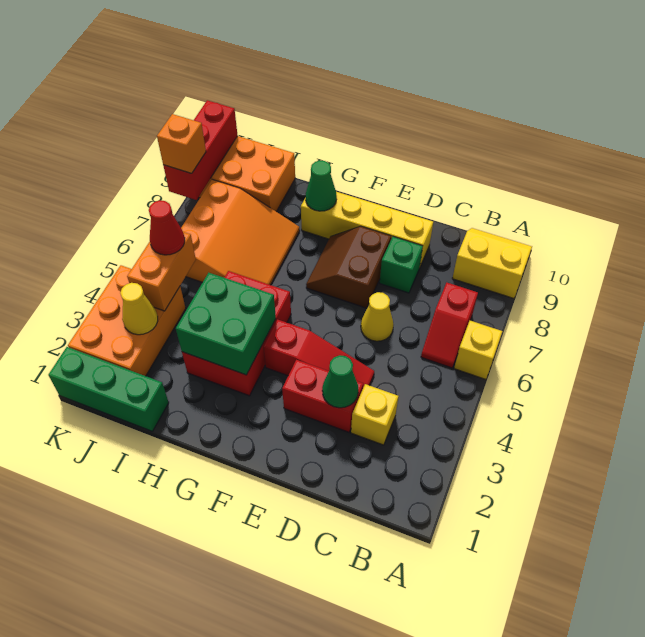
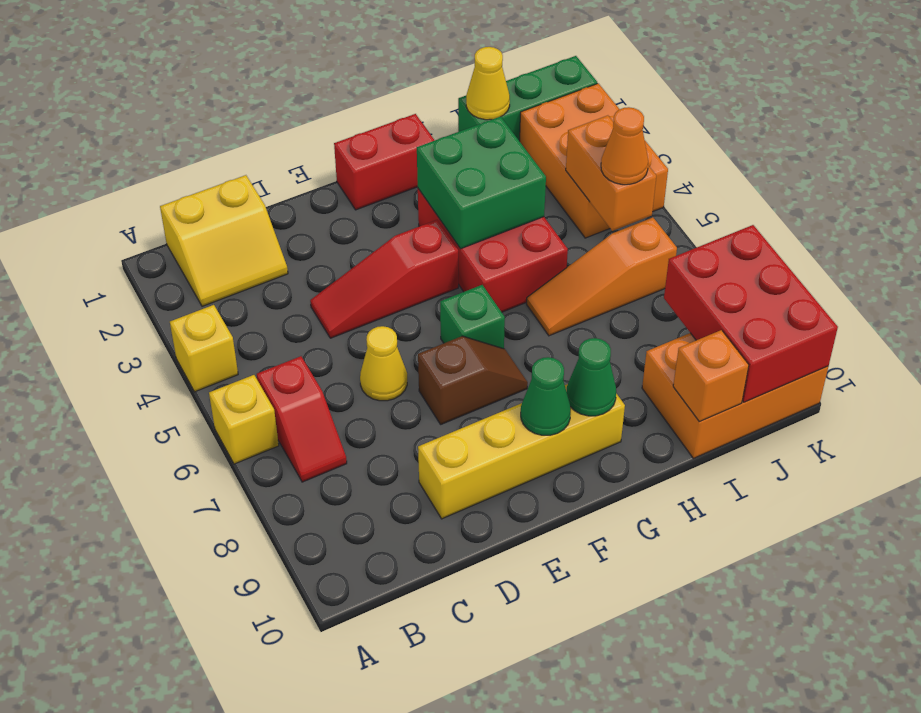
yellow 2x2 slope [452,228,532,298] -> yellow 2x2 slope moved to [160,175,288,306]
red 1x2 slope [421,283,478,368] -> red 1x2 slope turned to [257,356,347,482]
yellow 1x1 brick [351,384,398,445] -> yellow 1x1 brick moved to [170,305,238,392]
red 1x2 brick [282,360,363,432] -> red 1x2 brick moved to [334,114,435,210]
green 1x1 cone [322,355,358,408] -> green 1x1 cone moved to [521,357,571,435]
green 1x1 brick [380,237,423,293] -> green 1x1 brick moved to [440,285,505,349]
brown 2x2 slope [306,226,391,308] -> brown 1x2 slope [418,336,528,424]
orange 3x3 slope [181,180,300,285] -> orange 1x3 slope [527,218,677,336]
yellow 1x1 cone [120,283,158,335] -> yellow 1x1 cone moved to [466,47,510,120]
red 1x1 cone [149,200,185,255] -> orange 1x1 cone [601,107,648,185]
red 1x3 brick [163,100,238,200] -> red 2x3 brick [664,225,838,402]
orange 1x1 brick [157,114,206,173] -> orange 1x1 brick moved to [673,330,749,421]

